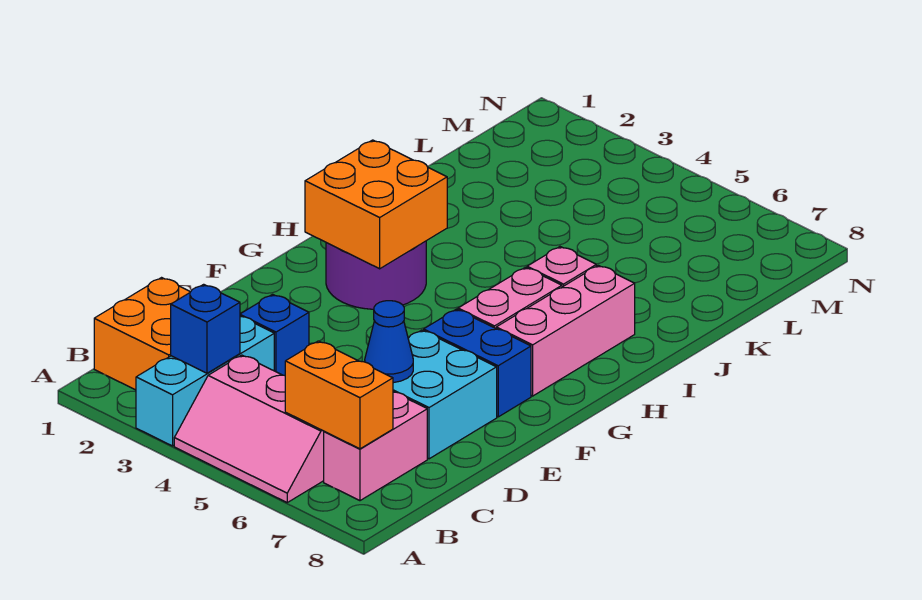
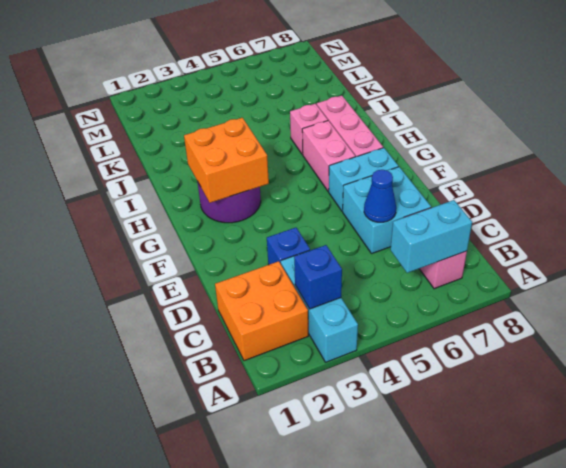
pink 2x3 slope [174,355,324,502] -> none
orange 1x2 brick [285,341,393,449] -> cyan 1x2 brick [391,200,472,273]
blue 1x2 brick [424,309,531,417] -> cyan 1x2 brick [329,148,398,211]

